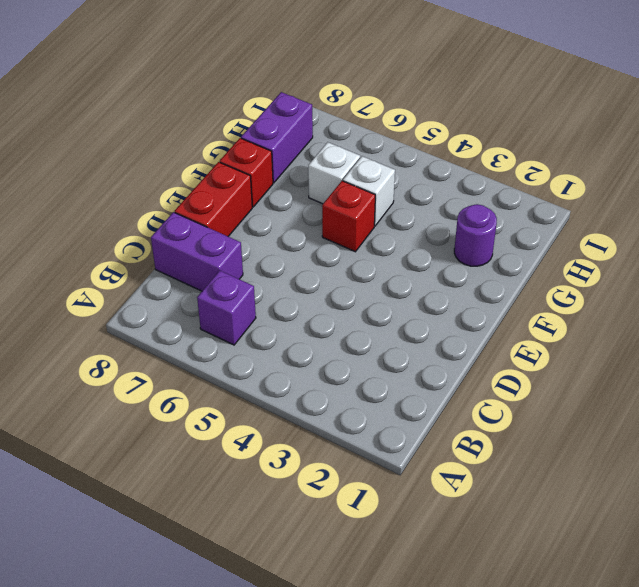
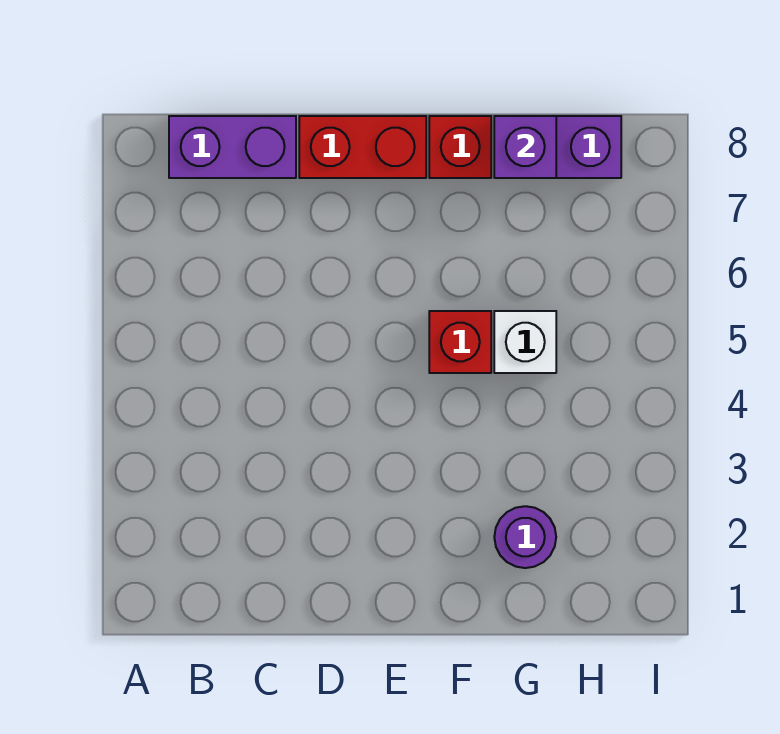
purple 1x1 brick [197,271,256,345] -> purple 1x1 brick moved to [494,116,556,178]
purple 1x2 brick [151,212,243,291] -> purple 1x2 brick turned to [169,116,296,178]
white 1x1 brick [308,142,360,204] -> none

